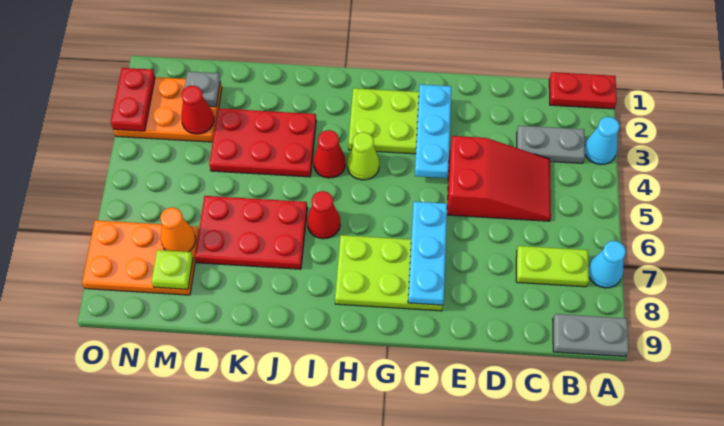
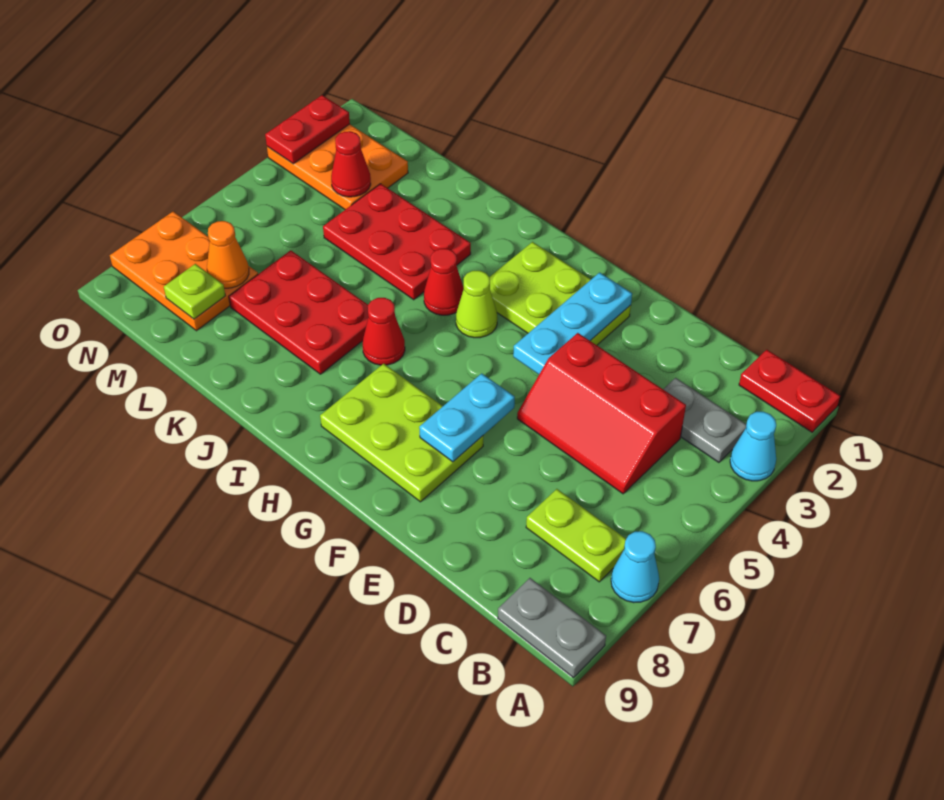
red 2x3 slope [447,136,551,221] -> red 2x3 slope turned to [517,333,686,494]
cyan 1x3 plate [408,202,447,305] -> cyan 1x2 plate [419,373,515,462]
grey 1x1 plate [185,71,220,107] -> none

